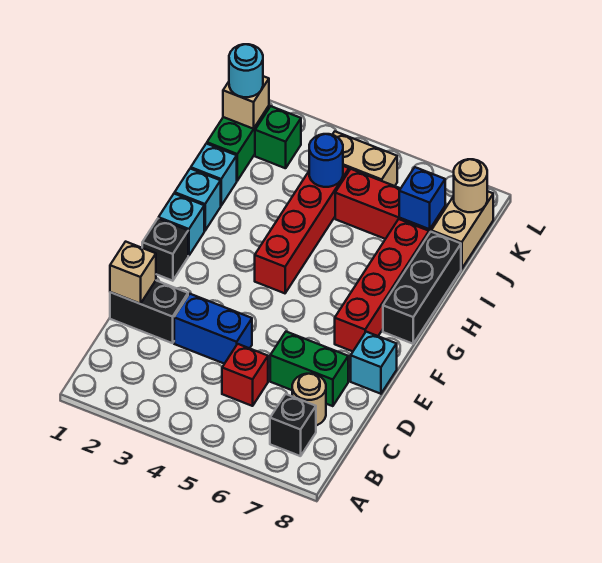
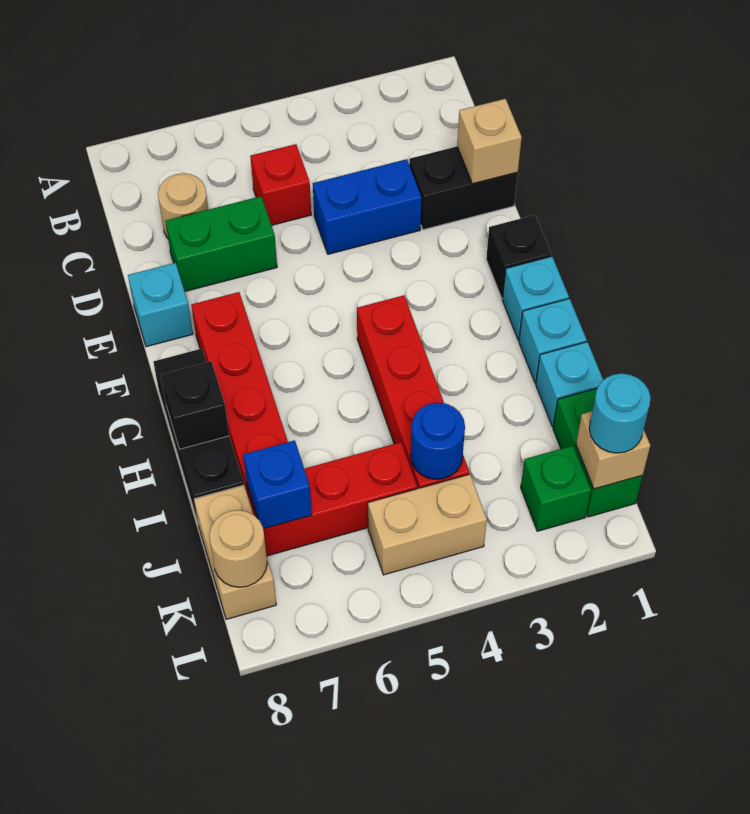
black 1x1 brick [270,394,316,456] -> black 1x1 brick moved to [161,361,229,449]

